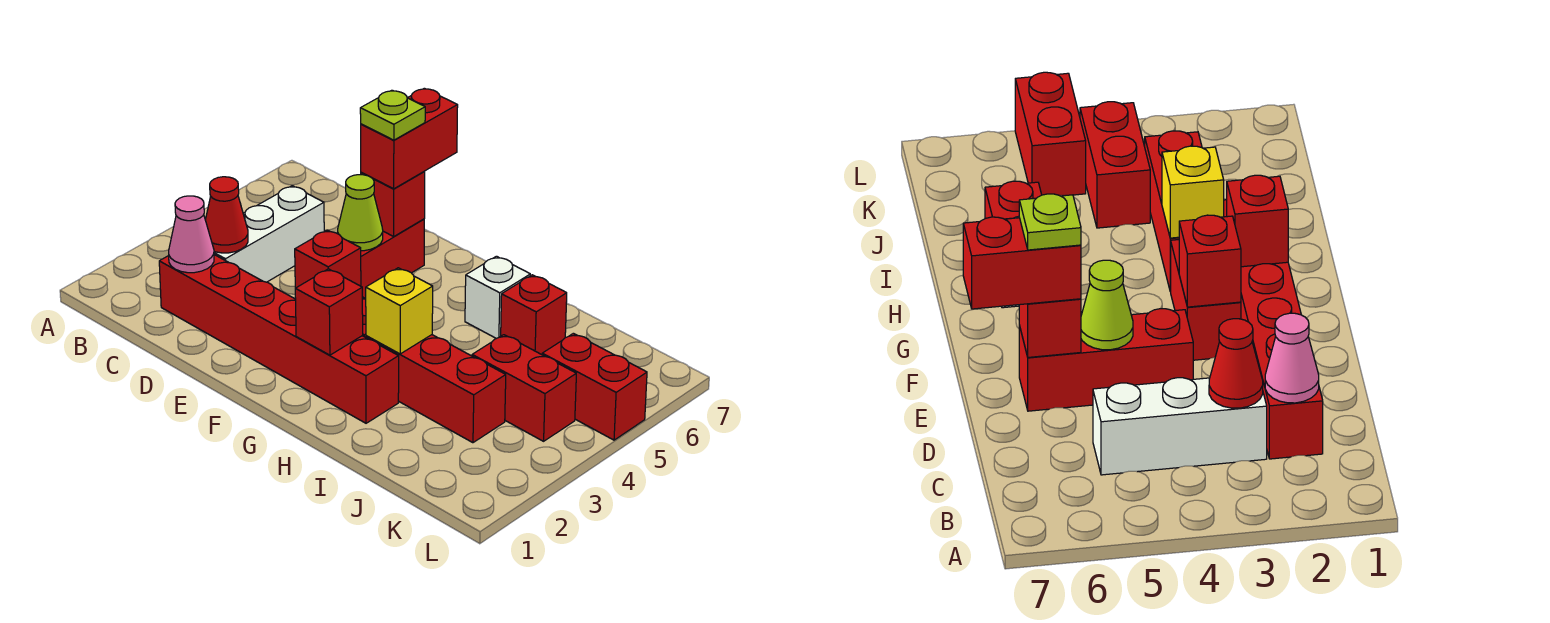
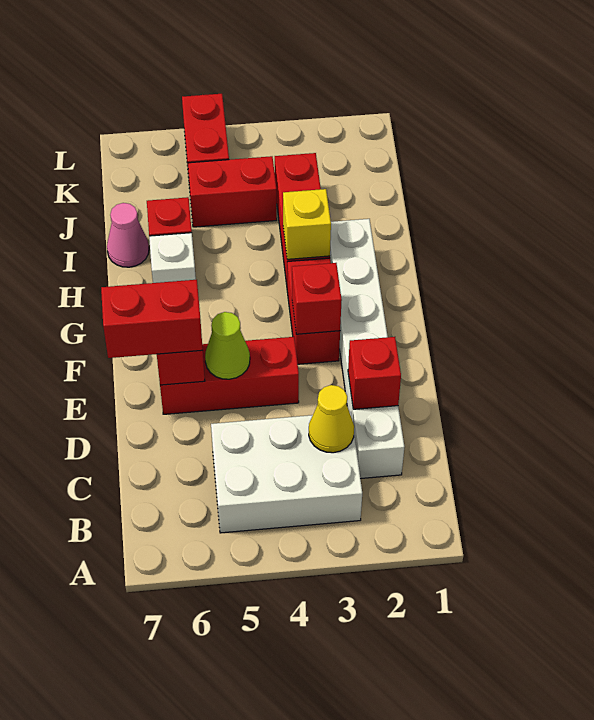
red 1x6 brick [159,255,399,423] -> white 1x6 brick [330,219,404,479]
pink 1x1 cone [169,196,214,273] -> pink 1x1 cone moved to [107,203,149,267]
white 1x3 brick [214,186,324,282] -> white 2x3 brick [211,412,362,533]
red 1x1 cone [205,177,248,253] -> yellow 1x1 cone [309,385,354,453]
lime 1x1 plate [360,90,425,140] -> none
red 1x1 brick [295,269,363,355] -> red 1x1 brick moved to [348,337,401,409]
red 1x2 brick [472,335,576,441] -> red 1x2 brick turned to [188,156,277,227]

